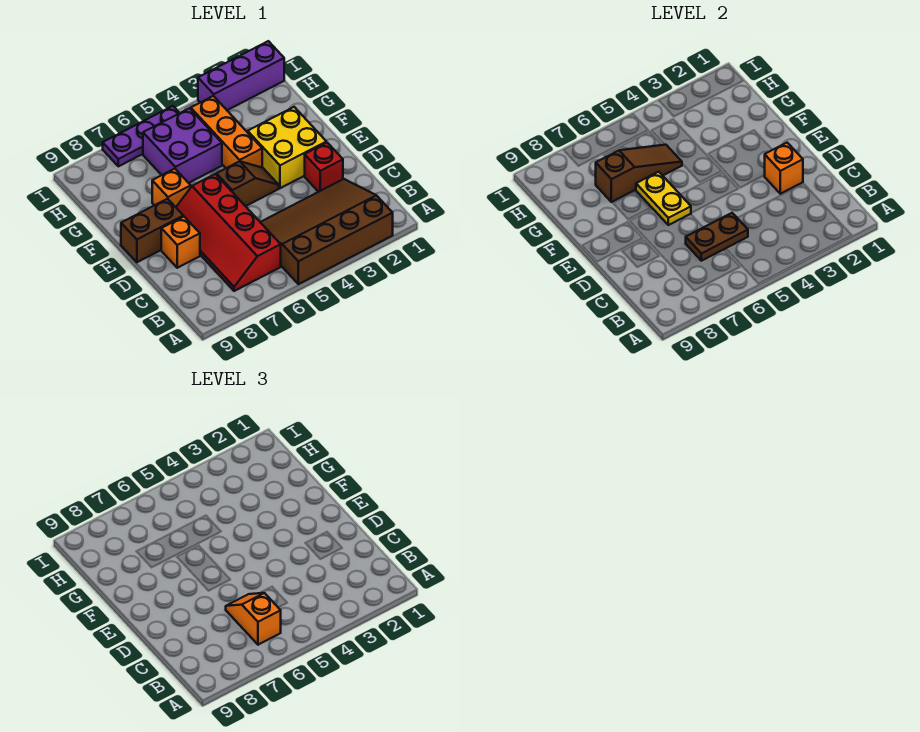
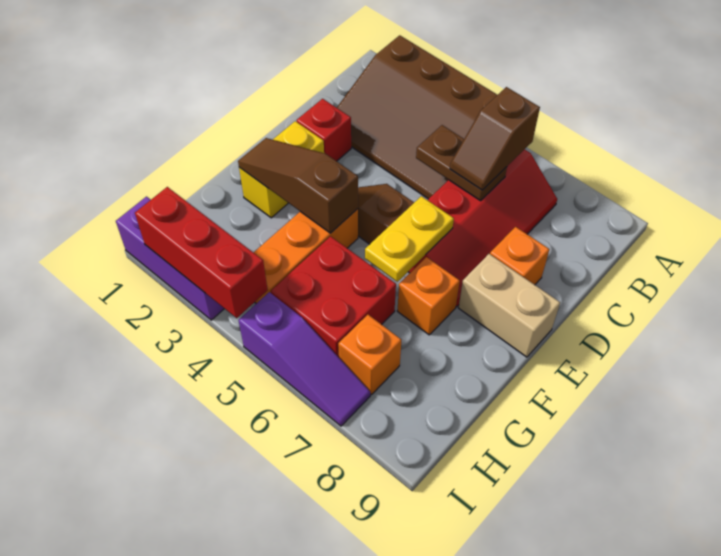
orange 1x2 slope [226,593,281,645] -> brown 1x2 slope [450,87,540,190]
orange 1x1 brick [765,143,803,194] -> orange 1x1 brick moved to [338,315,401,394]
yellow 2x2 brick [248,107,326,188] -> yellow 1x2 brick [239,121,324,218]
brown 1x2 brick [121,199,183,262] -> tan 1x2 brick [459,254,560,357]
purple 2x2 brick [143,108,222,183] -> red 2x2 brick [271,236,396,357]
brown 1x3 slope [596,145,682,202] -> brown 1x3 slope moved to [238,138,358,233]
none -> red 1x3 brick [135,187,268,318]
purple 1x3 plate [103,106,179,166] -> purple 1x3 slope [238,292,370,426]

